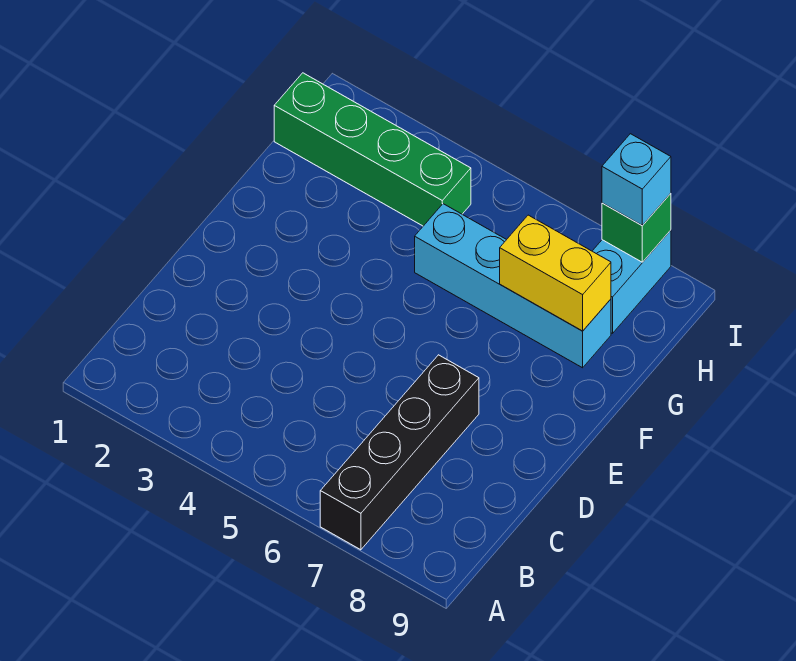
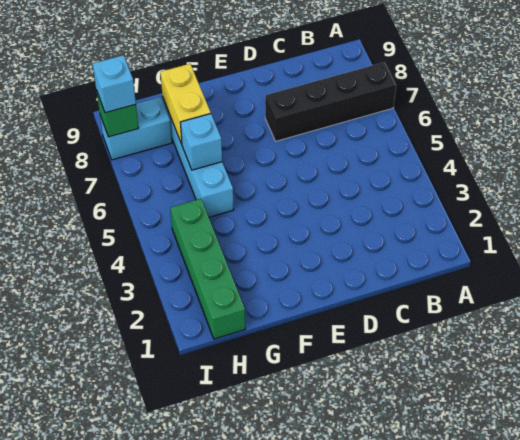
none -> cyan 1x1 brick [180,114,222,170]

